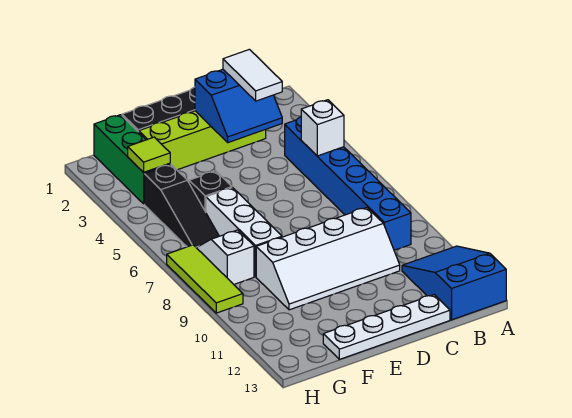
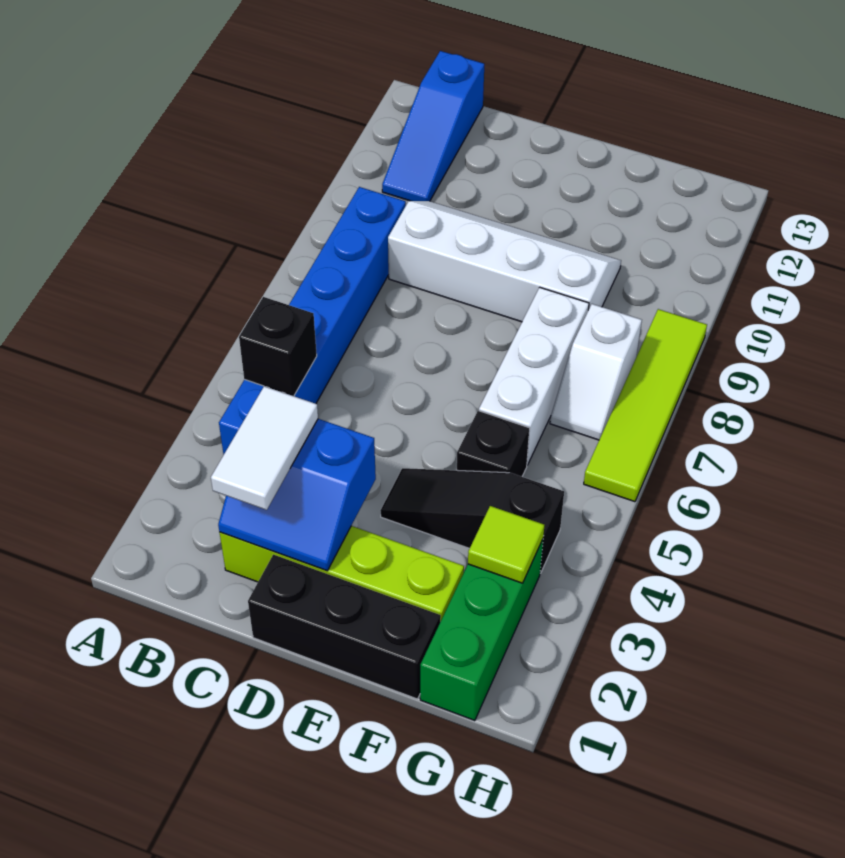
blue 2x3 slope [402,246,506,320] -> blue 1x3 slope [382,51,484,201]
white 1x1 brick [301,100,344,156] -> black 1x1 brick [239,297,317,396]
blue 2x2 slope [195,69,282,143] -> blue 2x2 slope turned to [218,419,376,571]
white 1x4 plate [323,295,450,359] -> none
black 1x3 slope [144,164,219,248] -> black 1x3 slope turned to [380,468,564,573]
lime 1x3 tile [167,245,243,313] -> lime 1x4 tile [584,309,707,502]

